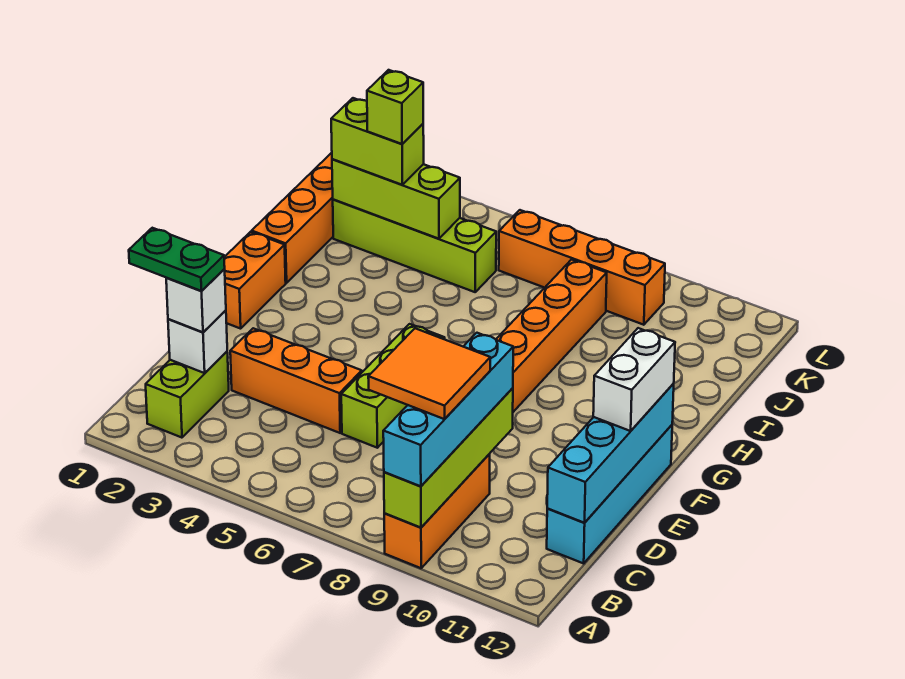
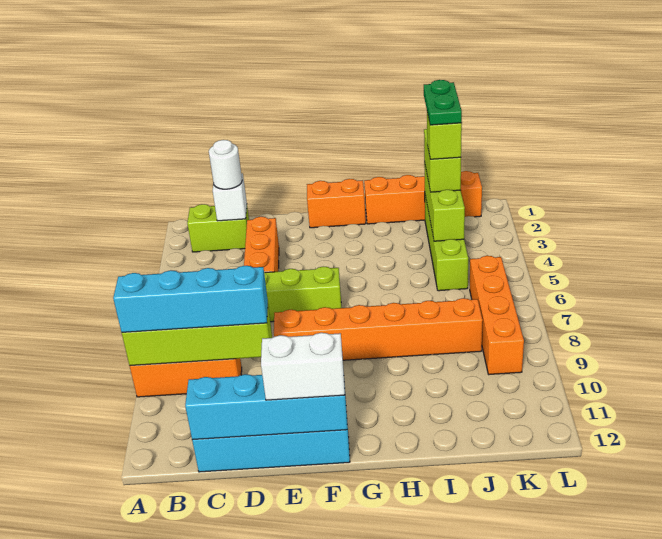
orange 2x2 tile [368,328,490,419] -> none
green 1x2 plate [129,228,225,291] -> green 1x2 plate moved to [424,80,462,125]
white 1x1 brick [166,269,226,332] -> white 1x1 round brick [209,140,242,189]

